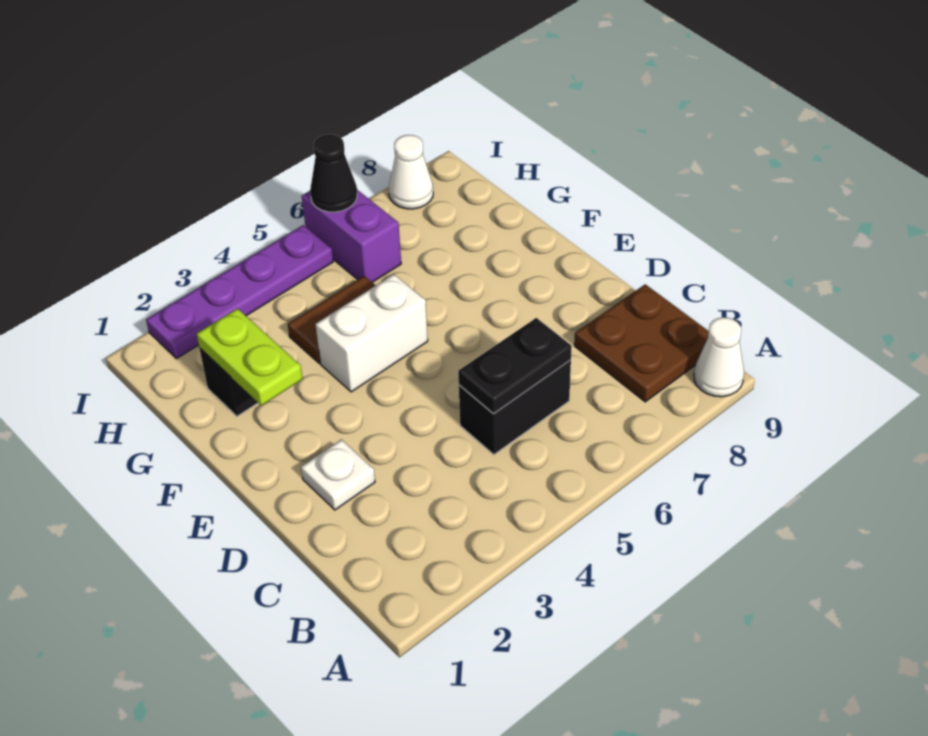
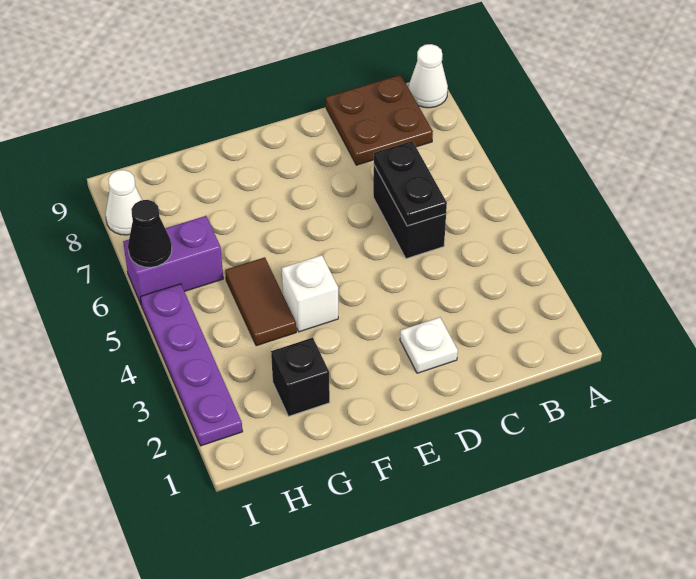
lime 1x2 plate [197,308,303,406] -> none
white 1x2 brick [315,274,428,392] -> white 1x1 brick [282,255,338,332]

